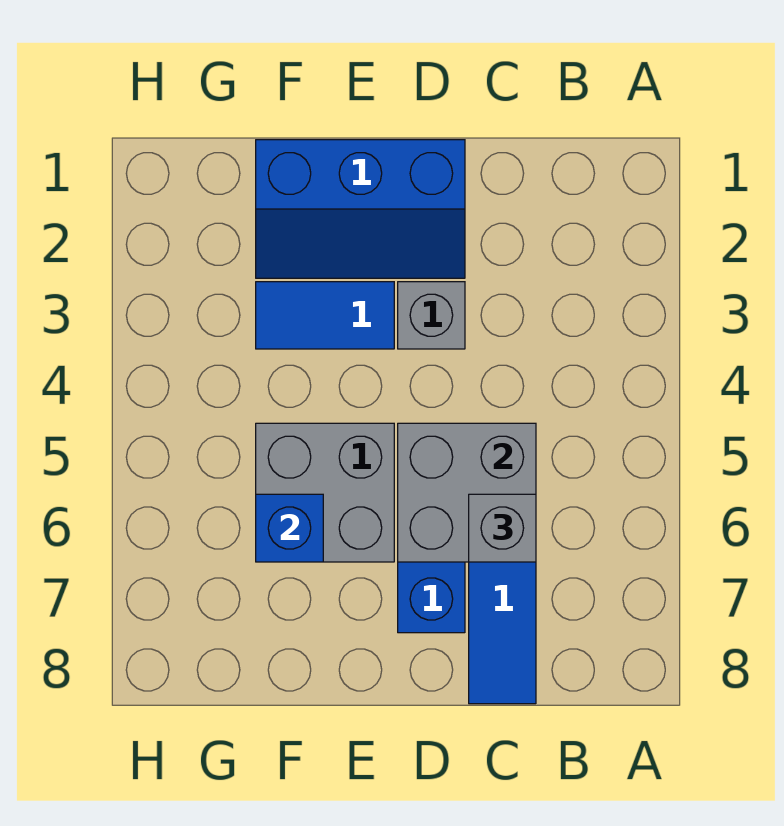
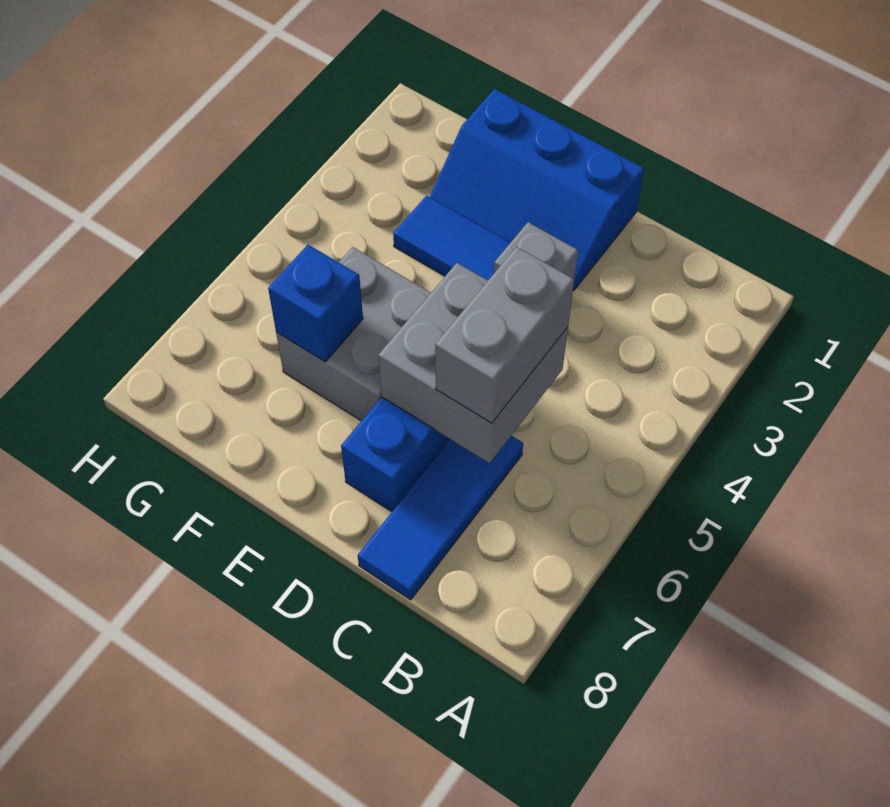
grey 1x1 brick [469,494,536,562] -> grey 1x2 brick [435,247,574,423]

